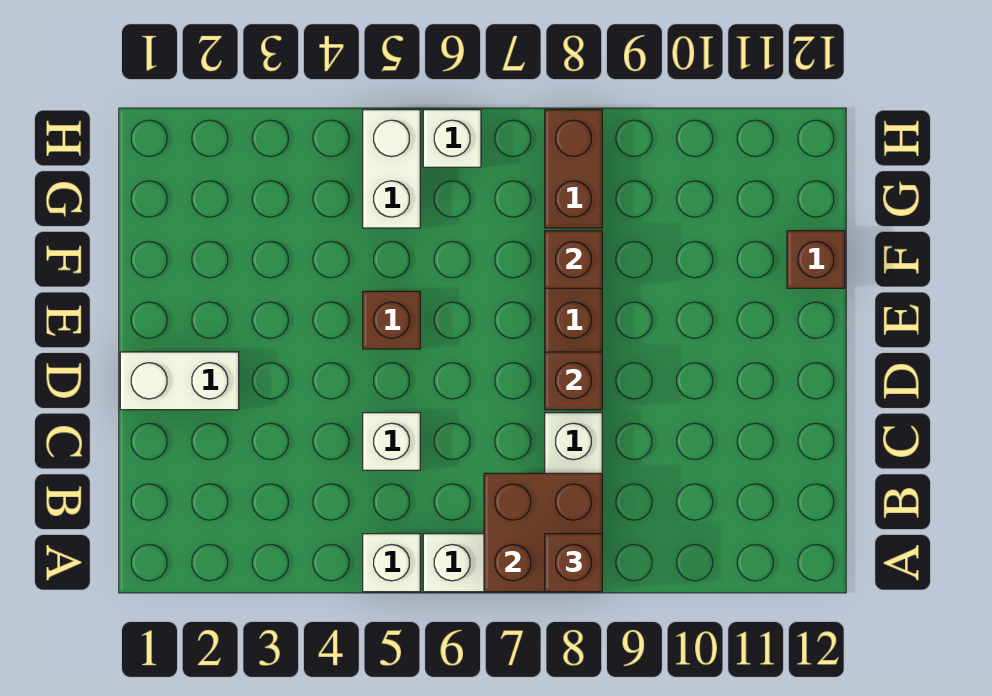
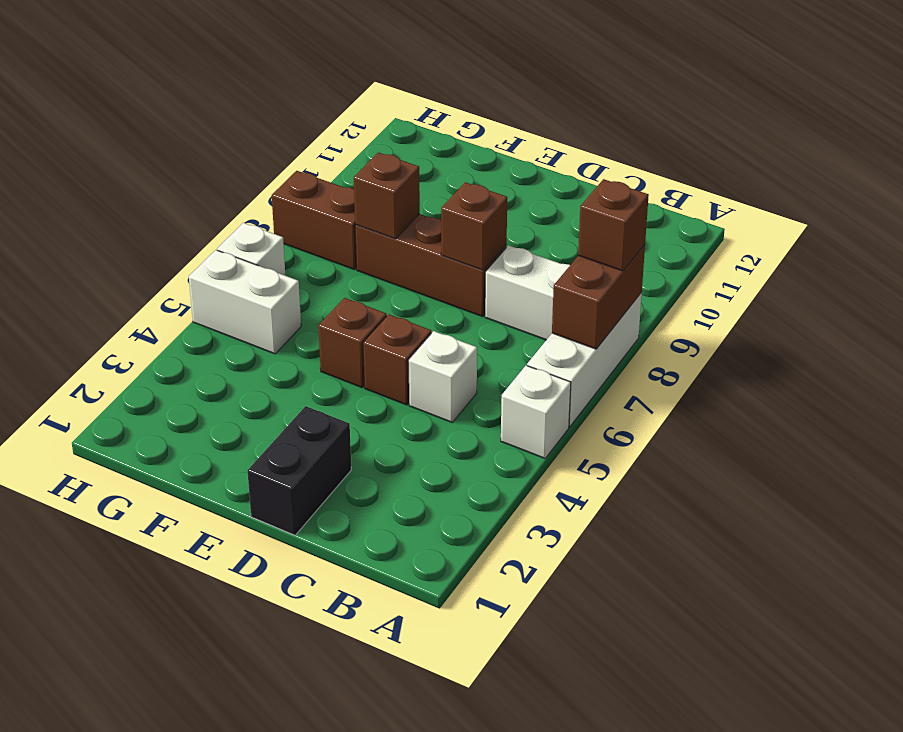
brown 2x2 brick [484,473,602,592] -> brown 1x2 brick [552,245,645,349]
white 1x2 brick [120,352,239,410] -> black 1x2 brick [247,406,351,535]
brown 1x1 brick [787,231,845,288] -> brown 1x1 brick moved to [363,314,431,405]

